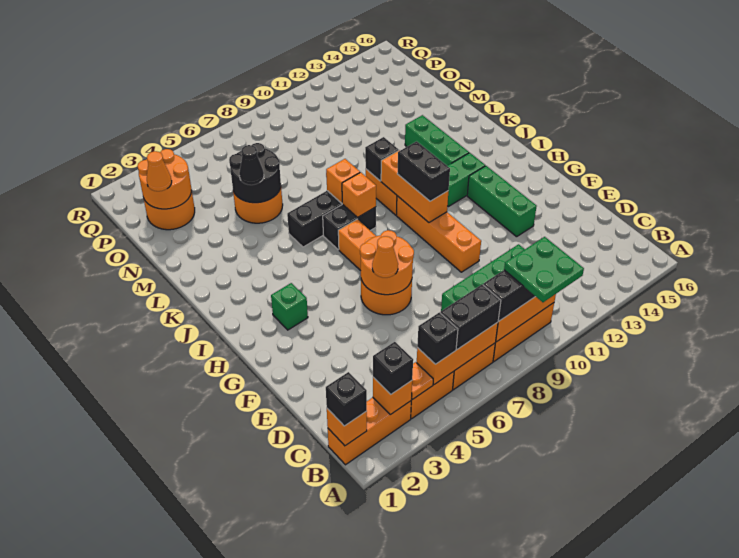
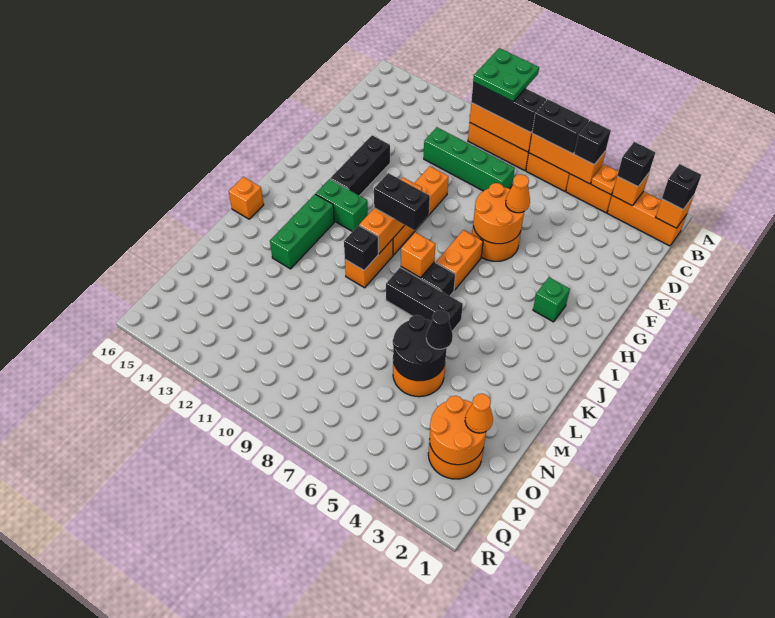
green 1x3 brick [467,166,537,237] -> black 1x3 brick [330,135,390,196]
black 1x2 brick [398,141,450,201] -> black 1x2 brick turned to [374,173,430,230]
orange 1x1 brick [326,159,360,203] -> orange 1x1 brick moved to [229,177,264,219]

